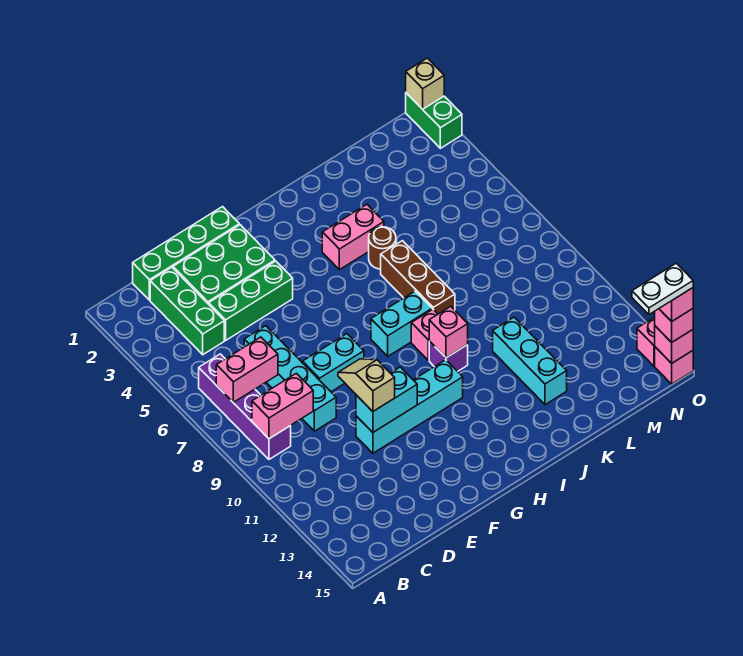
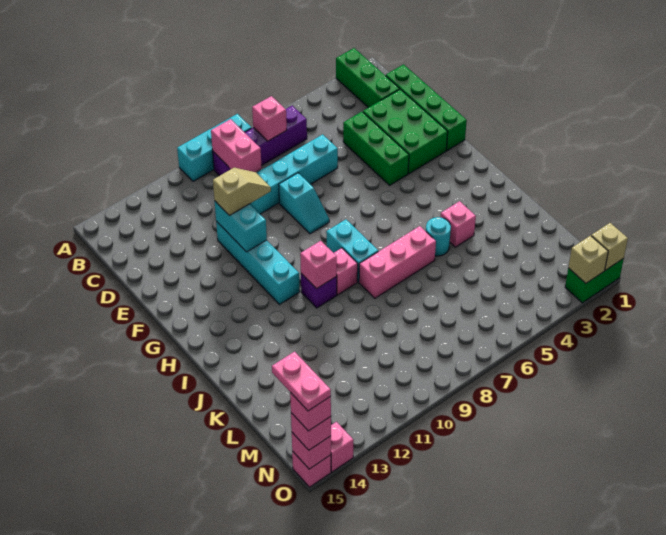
pink 1x2 brick [216,337,278,402] -> pink 1x1 brick [252,96,287,141]
green 1x3 brick [150,267,224,355] -> green 1x3 brick turned to [336,48,400,108]
cyan 1x2 brick [303,334,364,392] -> cyan 1x2 slope [279,173,329,234]
pink 1x2 brick [322,204,384,270] -> pink 1x1 brick [440,201,476,247]
brown 1x1 round brick [369,227,396,269] -> cyan 1x1 round brick [426,217,451,256]
brown 1x3 brick [381,241,455,314] -> pink 1x3 brick [359,226,436,298]
cyan 1x3 brick [493,317,567,405] -> cyan 1x3 brick moved to [177,114,252,181]
white 1x2 plate [632,263,693,314] -> pink 1x2 plate [272,352,331,411]
none -> tan 1x1 brick [568,236,608,283]

